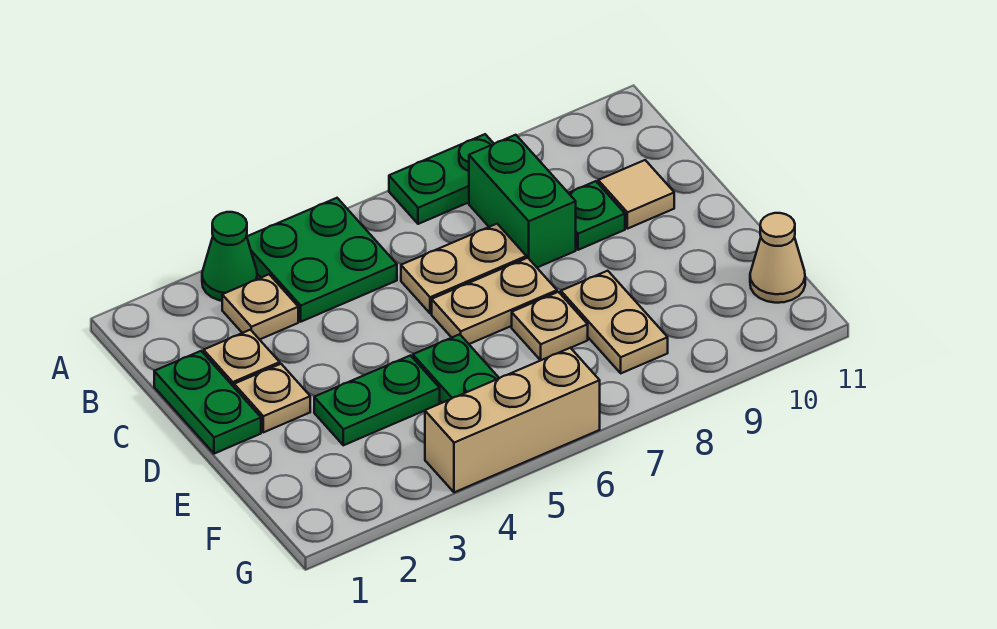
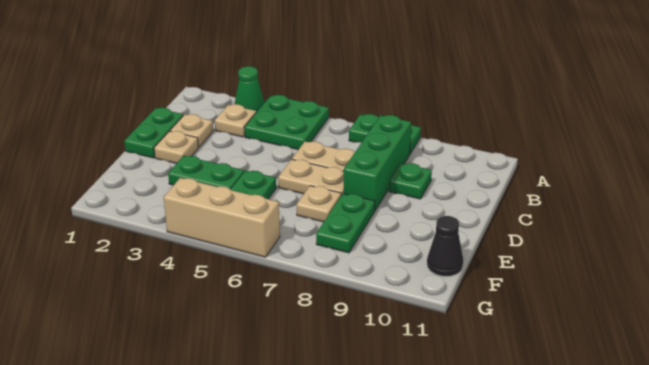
green 1x2 brick [469,135,576,267] -> green 1x3 brick [344,115,411,210]
tan 1x1 tile [598,160,674,229] -> none
tan 1x2 plate [561,271,668,373] -> green 1x2 plate [316,193,375,253]
tan 1x1 cone [750,213,805,303] -> black 1x1 cone [427,216,463,276]

